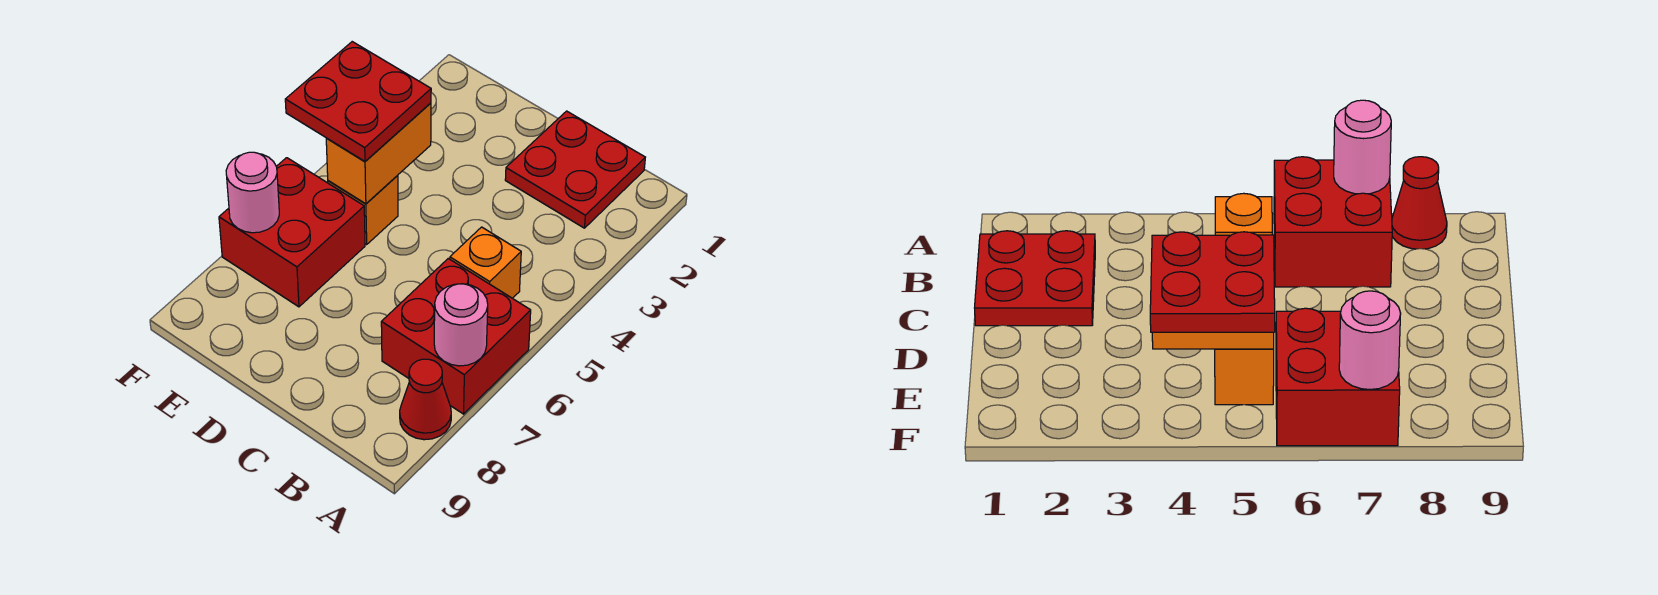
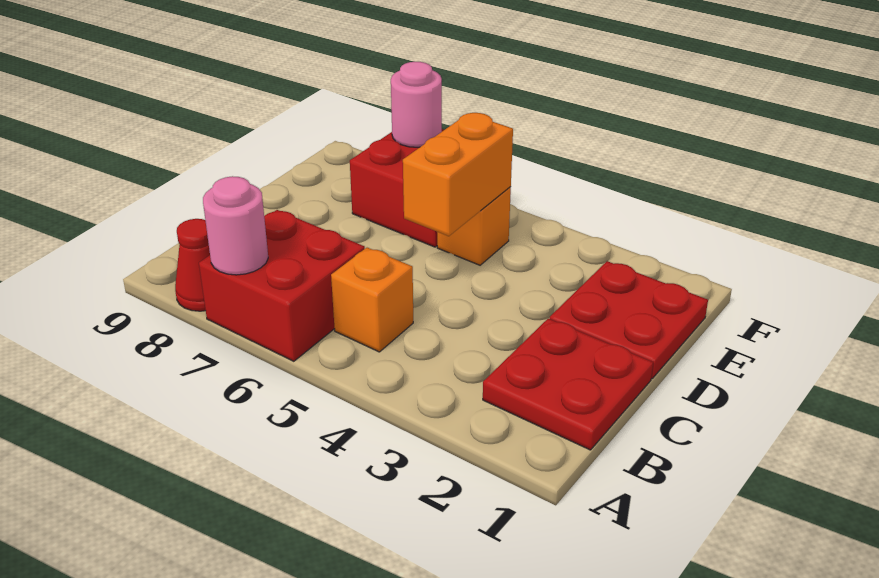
orange 1x2 brick [326,103,431,204] -> orange 1x2 brick turned to [403,113,513,236]
red 2x2 plate [285,42,431,162] -> red 2x2 plate moved to [550,261,708,379]

